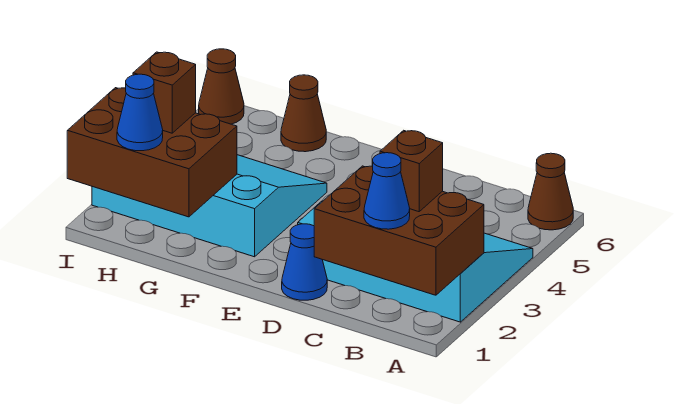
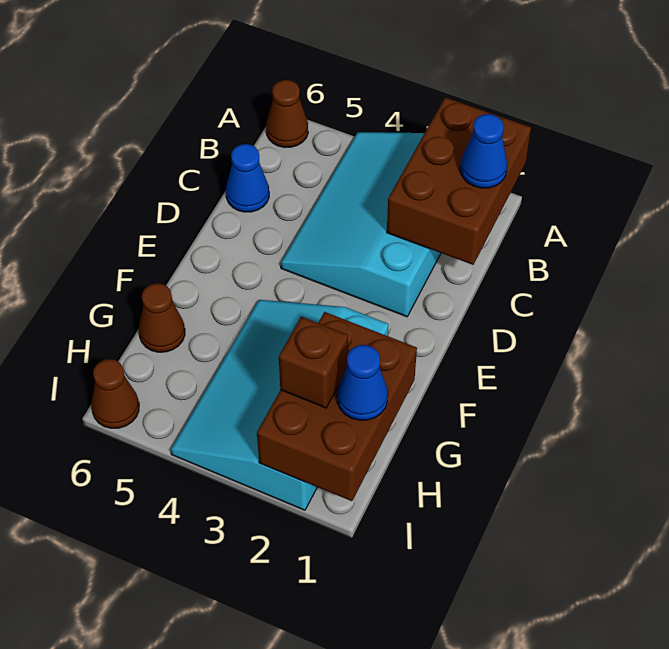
brown 1x1 brick [380,130,443,212] -> none
blue 1x1 cone [282,224,327,300] -> blue 1x1 cone moved to [226,144,269,212]

